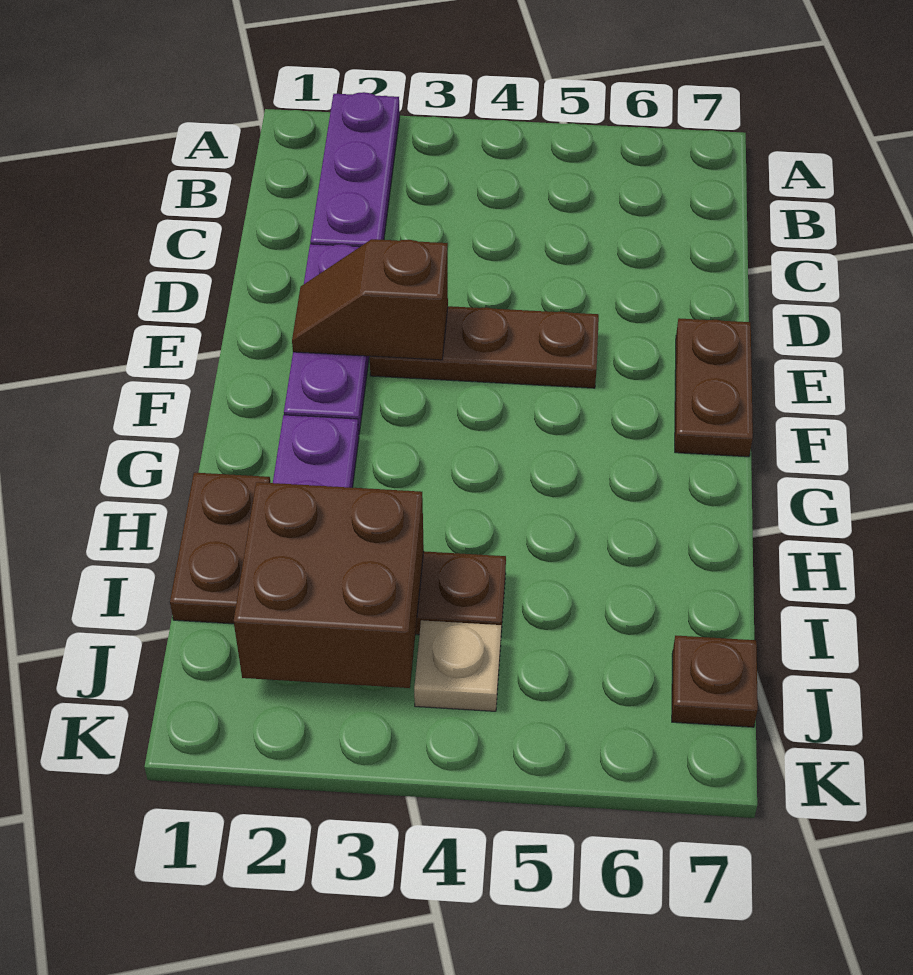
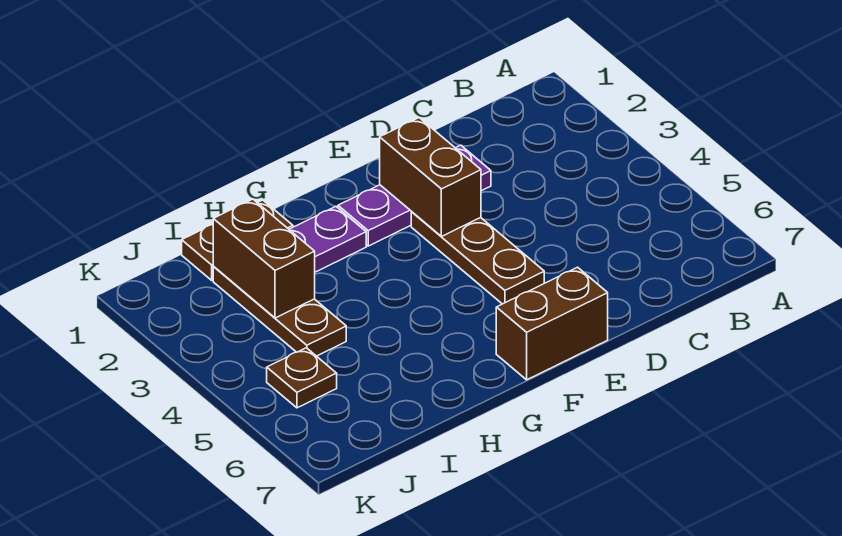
purple 1x3 plate [310,92,400,247] -> none
brown 1x2 slope [292,239,448,360] -> brown 1x2 brick [380,118,481,236]
brown 1x2 plate [675,318,753,457] -> brown 1x2 brick [496,267,608,380]
brown 2x2 brick [234,482,424,688] -> brown 1x2 brick [213,199,315,318]
tan 1x1 plate [414,620,501,711] -> none
brown 1x1 plate [672,635,758,727] -> brown 1x1 plate moved to [267,348,337,408]

